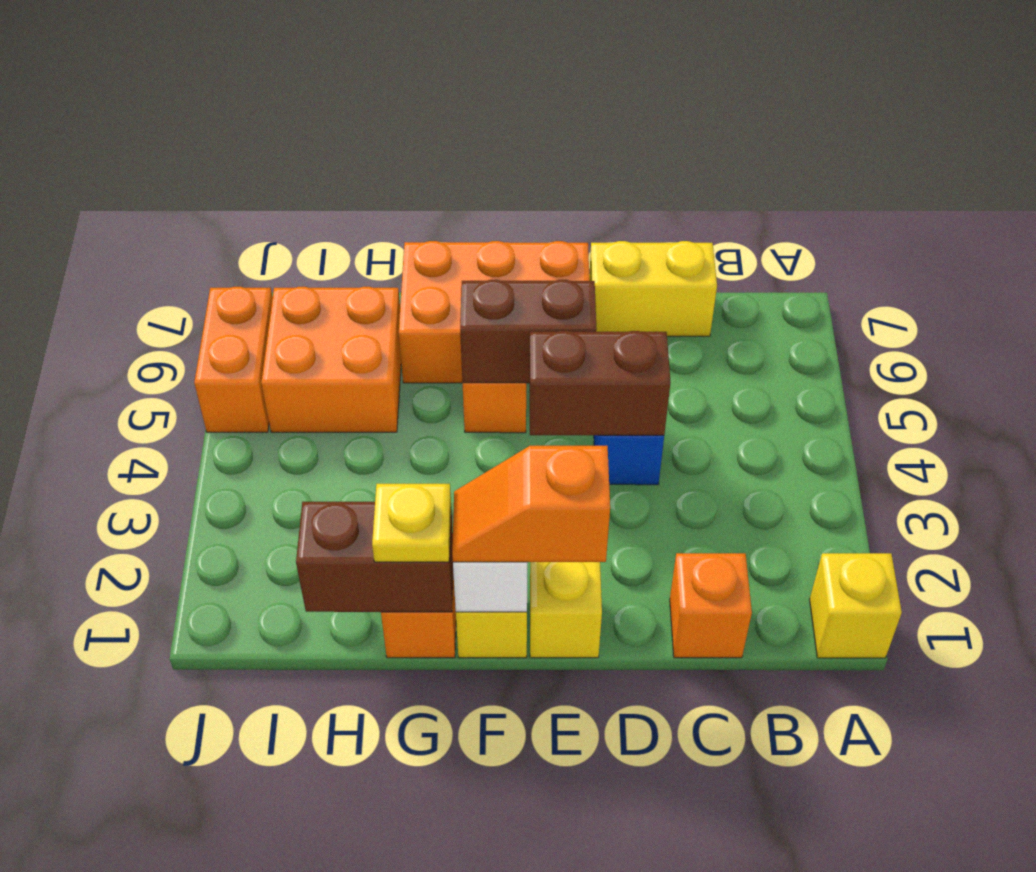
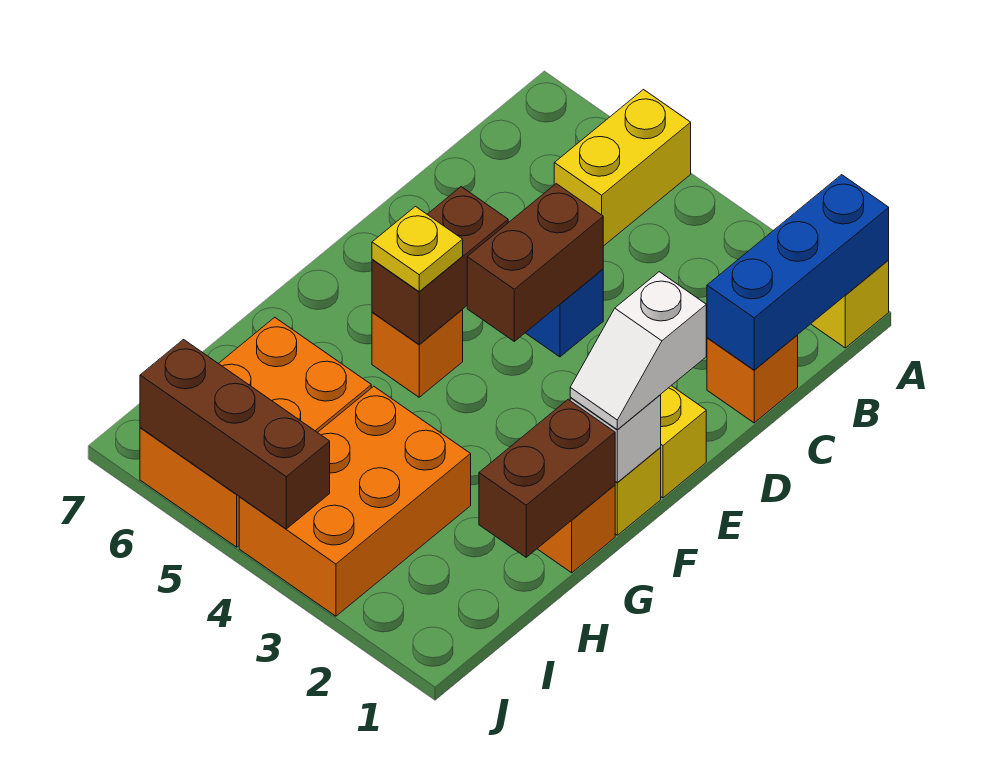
none -> blue 1x3 brick [707,175,889,370]
yellow 1x2 brick [589,241,717,336] -> yellow 1x2 brick moved to [554,90,691,246]
orange 1x2 slope [452,446,610,562] -> white 1x2 slope [570,272,706,430]
orange 2x3 brick [399,241,590,383] -> orange 2x3 brick moved to [239,386,471,616]
yellow 1x1 plate [372,484,451,562] -> yellow 1x1 plate moved to [372,207,463,292]
none -> brown 1x3 brick [140,340,330,529]

